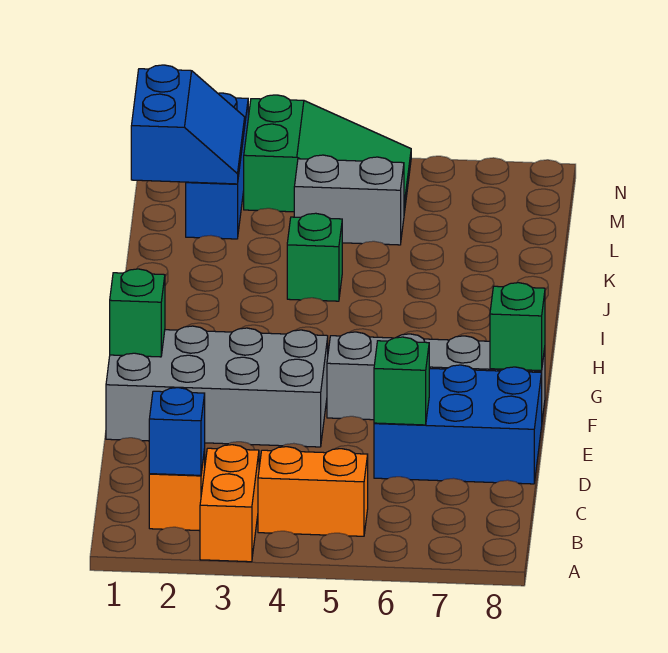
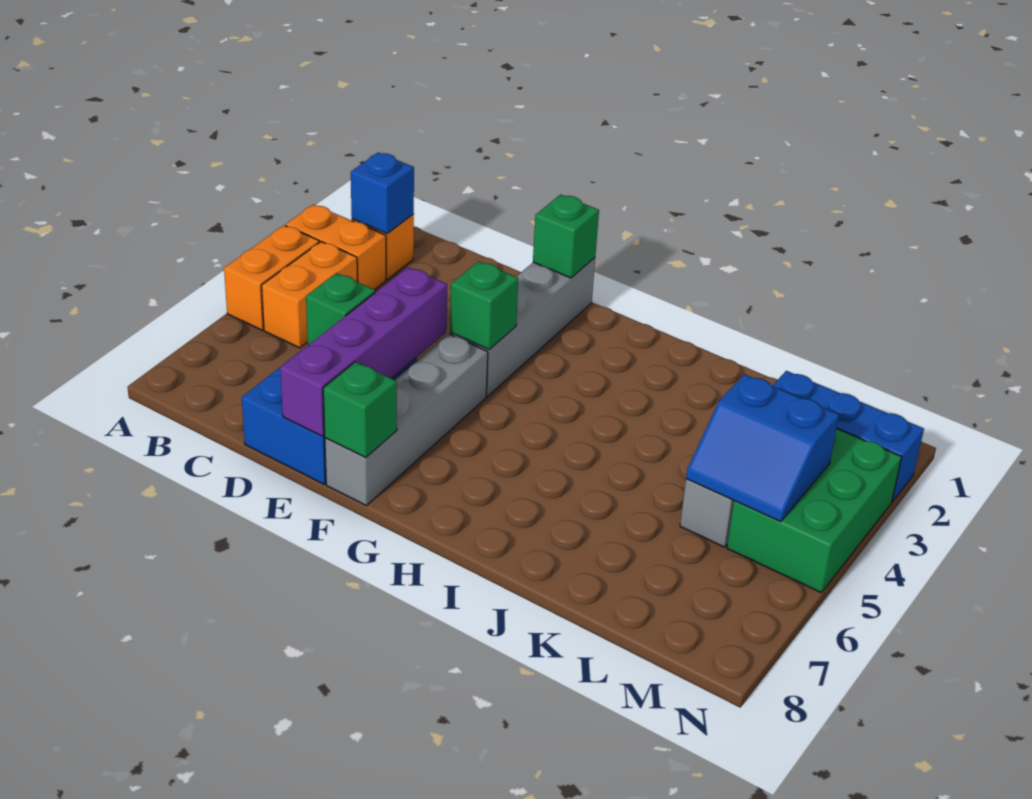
none -> orange 1x2 brick [224,225,319,330]
grey 2x4 brick [106,326,328,447] -> grey 1x4 brick [450,258,595,396]
none -> purple 1x4 brick [280,267,447,436]
green 1x1 brick [287,213,342,301] -> green 1x1 brick moved to [450,261,518,350]
blue 2x2 slope [131,65,245,184] -> blue 2x2 slope moved to [686,374,839,522]
green 2x3 slope [244,95,411,213] -> green 2x3 brick [727,429,902,593]

